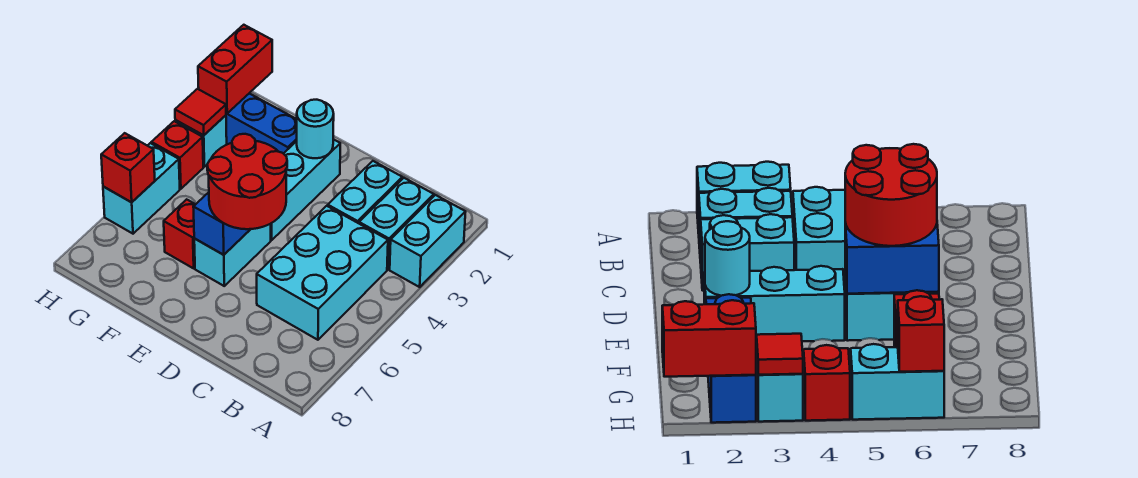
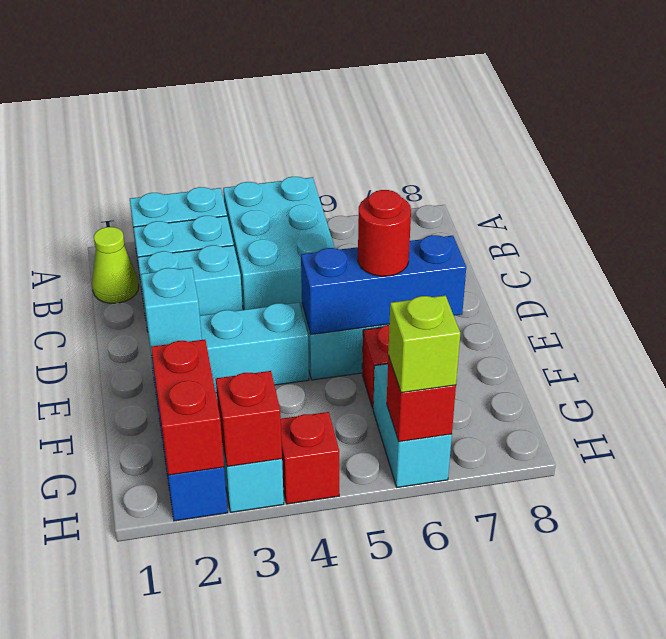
none -> lime 1x1 cone [92,227,139,303]
cyan 2x3 brick [257,206,388,340] -> cyan 2x3 brick turned to [223,177,335,310]
red 2x2 round brick [207,134,287,229] -> red 1x1 round brick [358,190,411,276]
cyan 1x1 round brick [297,100,334,158] -> cyan 1x1 brick [141,268,202,355]
blue 1x2 brick [193,192,250,255] -> blue 1x3 brick [301,235,466,334]
red 1x2 brick [198,25,272,113] -> red 1x2 brick turned to [151,340,224,475]
red 1x1 tile [175,89,226,135] -> red 1x1 brick [216,371,282,467]
cyan 1x2 brick [103,143,180,234] -> cyan 1x2 brick turned to [373,364,452,487]
none -> lime 1x1 brick [388,295,460,393]

